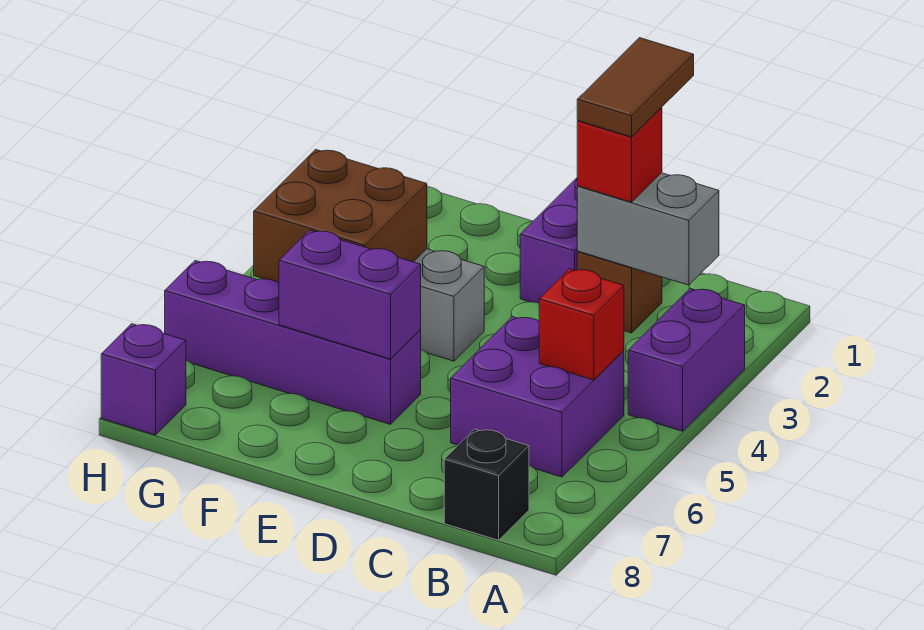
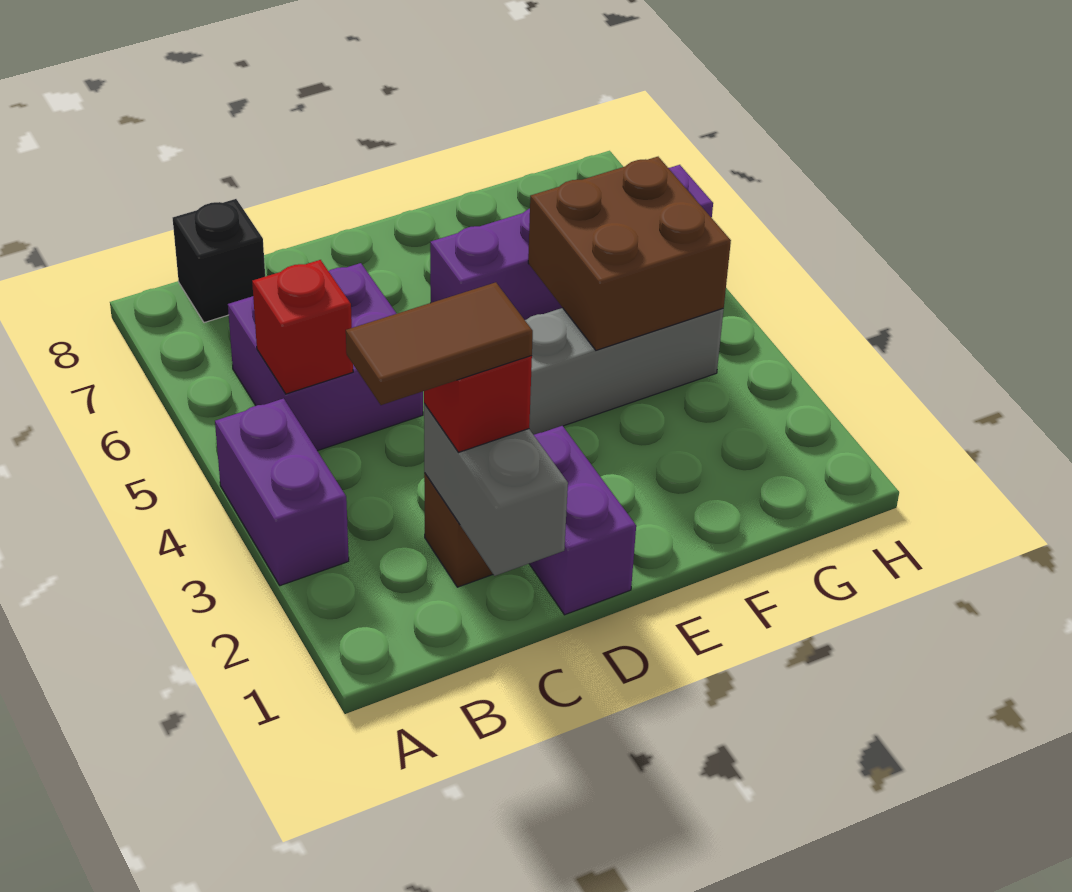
grey 1x2 brick [577,173,719,285] -> grey 1x2 brick turned to [424,404,568,576]
brown 1x2 tile [577,38,694,137] -> brown 1x2 tile turned to [346,282,533,405]
purple 1x2 brick [279,230,421,359] -> none
purple 1x1 brick [101,324,186,435] -> none

